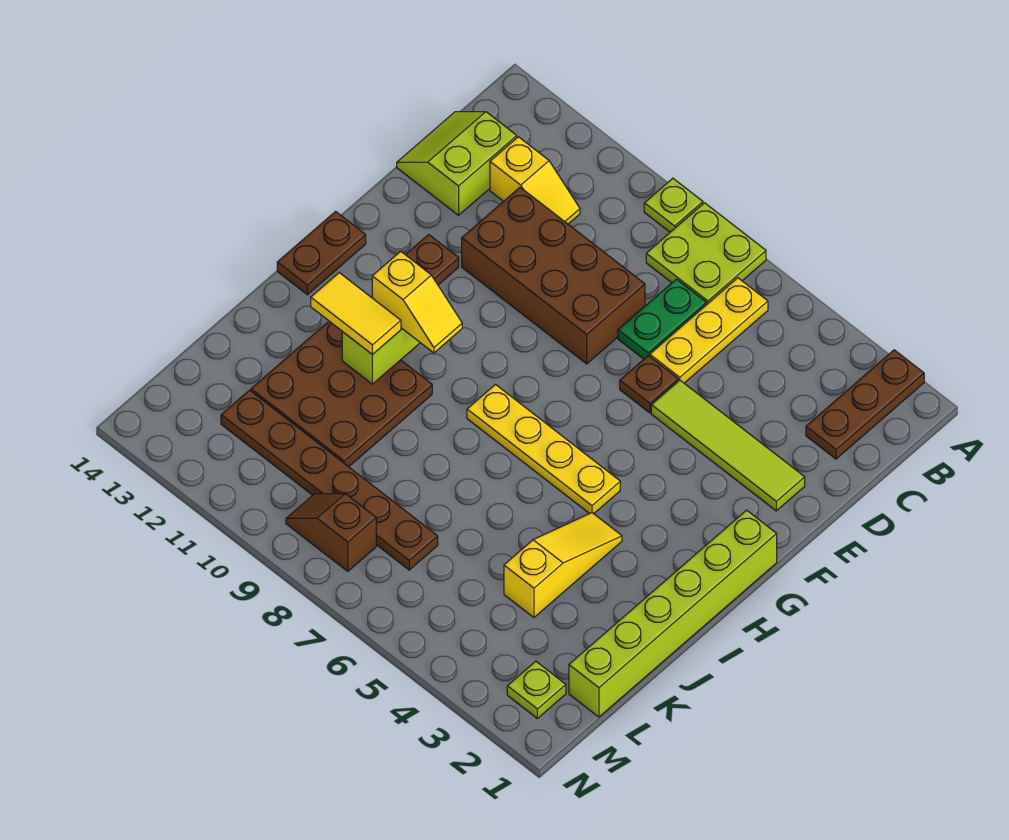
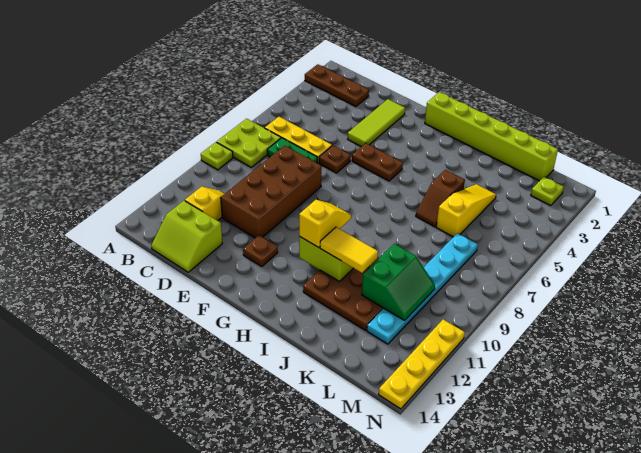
lime 1x4 tile [651,380,805,511] -> lime 1x3 tile [348,99,405,147]
brown 1x2 plate [277,211,366,295] -> brown 1x2 plate moved to [352,143,403,181]
yellow 1x4 plate [467,385,620,514] -> yellow 1x4 plate moved to [379,319,465,409]
yellow 1x3 slope [504,513,622,617] -> yellow 1x3 slope turned to [436,184,496,237]
yellow 1x2 tile [311,273,401,355] -> yellow 1x2 tile turned to [320,227,378,273]
none -> green 2x2 slope [362,244,435,320]
brown 1x6 plate [221,390,438,570] -> cyan 1x6 plate [367,233,478,344]
brown 1x2 slope [286,494,376,571] -> brown 1x2 slope moved to [416,170,465,227]

